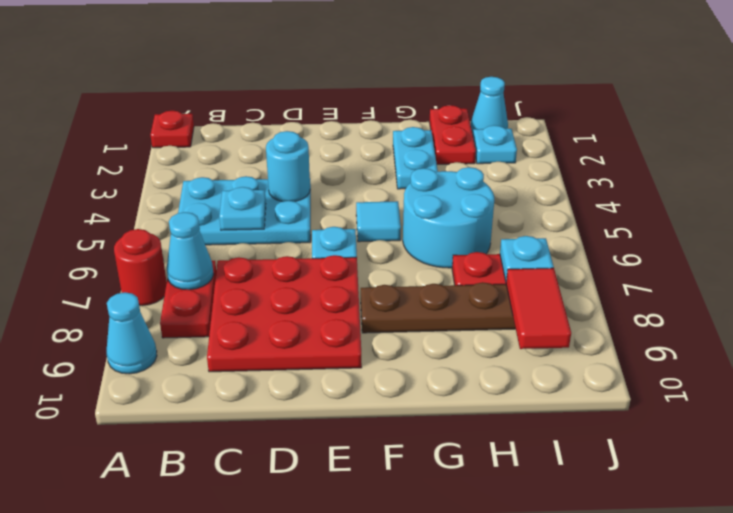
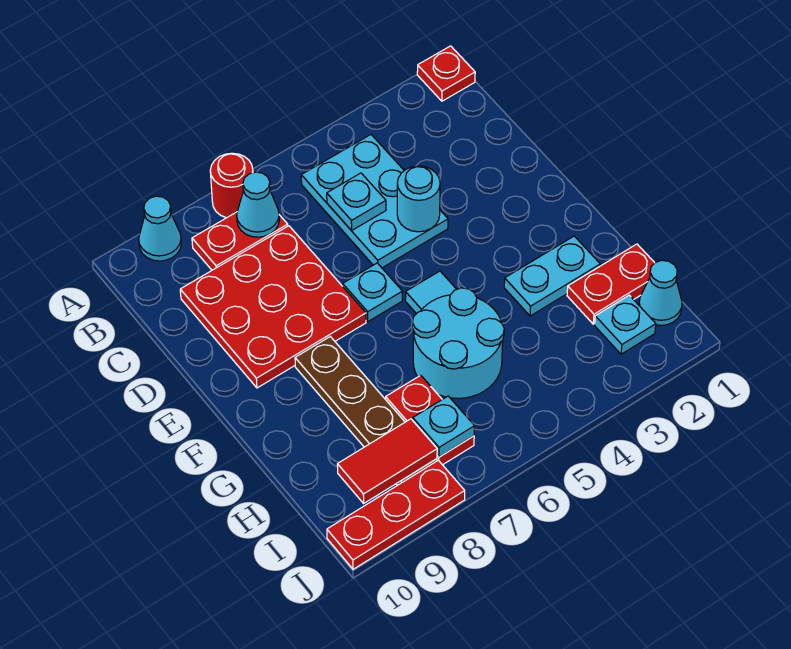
none -> red 1x3 plate [327,460,465,569]

